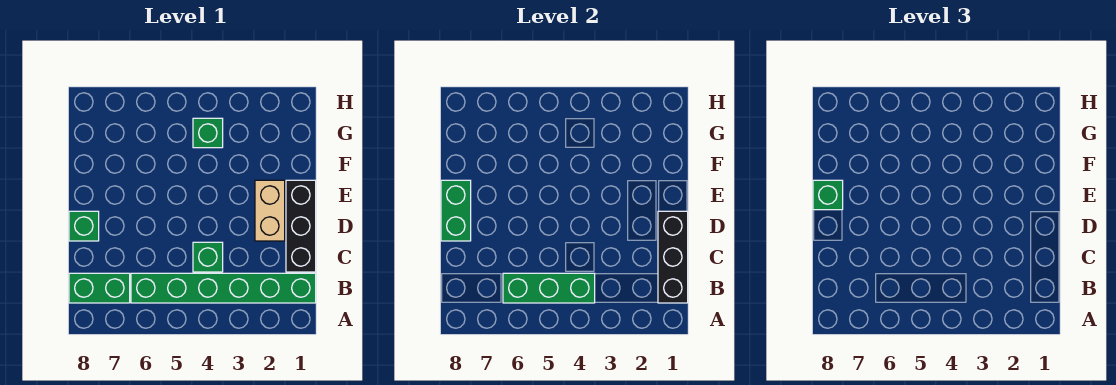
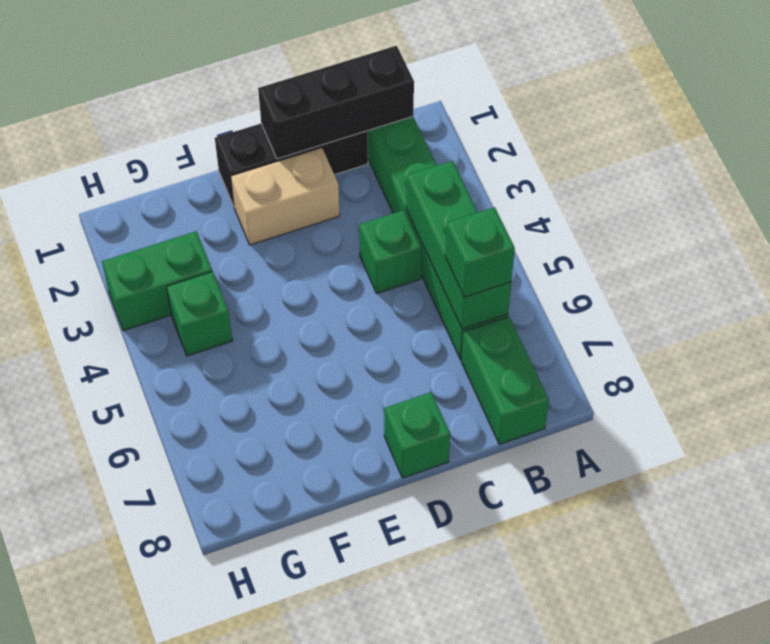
green 1x2 brick [441,180,471,241] -> green 1x2 brick moved to [102,231,212,331]
green 1x1 brick [813,180,843,210] -> green 1x1 brick moved to [445,207,515,297]

